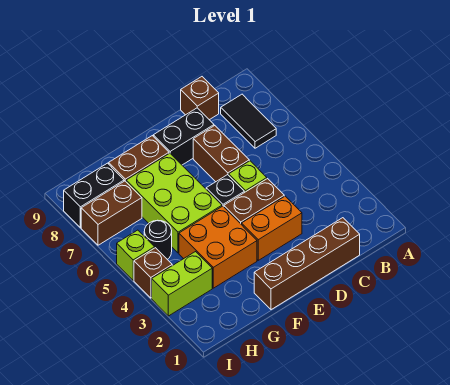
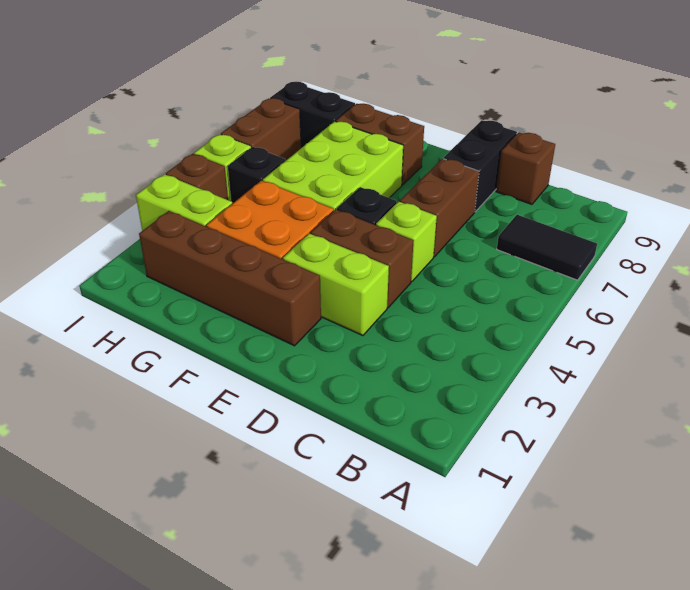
black 1x2 tile [221,94,276,148] -> black 1x2 tile turned to [497,215,597,280]
brown 1x4 brick [254,218,360,310] -> brown 1x4 brick moved to [139,211,321,346]
orange 1x2 brick [241,196,302,260] -> lime 1x2 brick [283,234,389,336]
black 1x2 brick [153,108,214,165] -> black 1x2 brick turned to [443,120,517,212]
black 1x1 round brick [144,220,172,259] -> black 1x1 brick [228,147,286,204]
brown 1x2 brick [81,181,142,245] -> brown 1x2 brick turned to [221,98,301,160]

